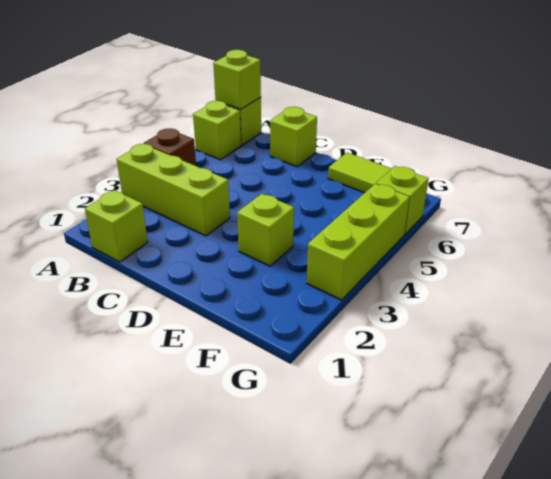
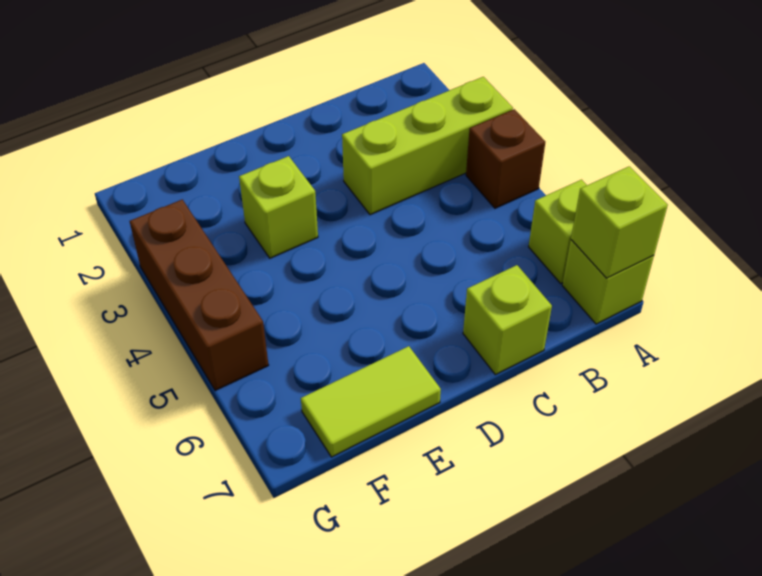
lime 1x1 brick [85,190,148,262] -> none
lime 1x3 brick [307,184,410,300] -> brown 1x3 brick [130,200,269,391]
lime 1x1 brick [376,166,429,234] -> none

